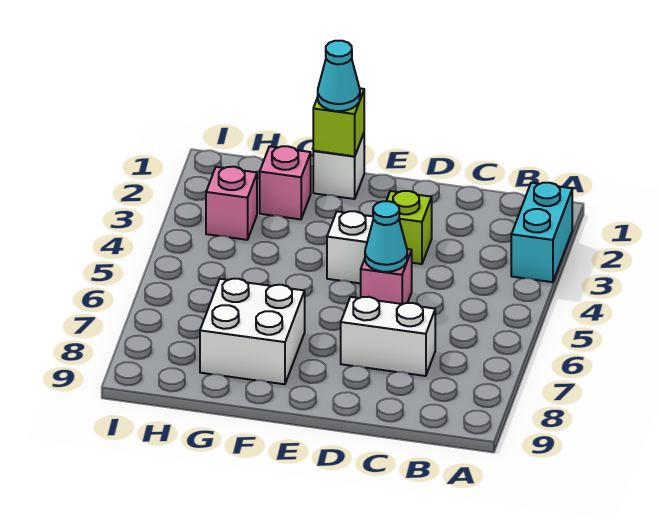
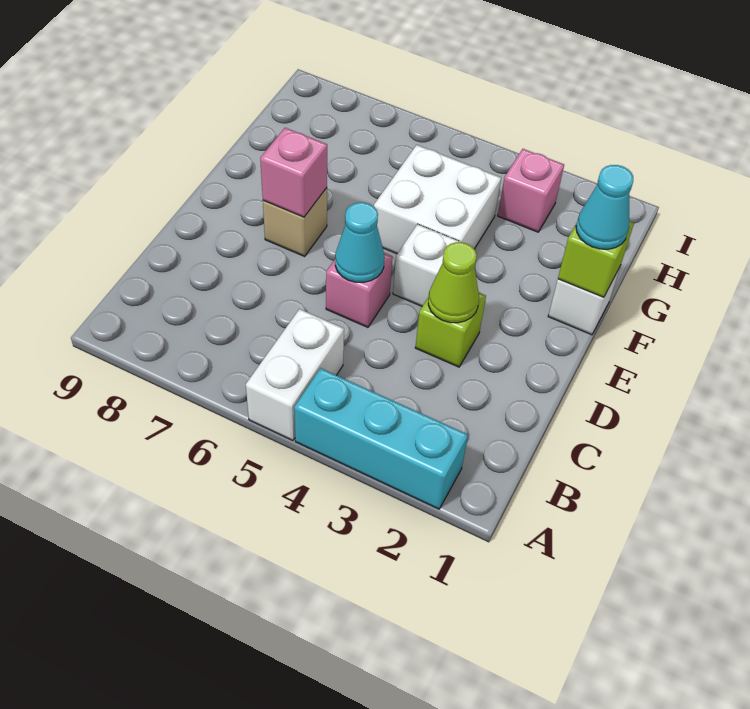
cyan 1x2 brick [511,183,572,282] -> cyan 1x3 brick [294,368,468,509]
white 1x2 brick [341,297,435,376] -> white 1x2 brick moved to [246,309,344,441]
none -> lime 1x1 cone [428,242,479,323]
none -> tan 1x1 brick [263,188,327,256]
white 2x2 brick [200,279,305,384] -> white 2x2 brick moved to [374,145,501,254]
pink 1x1 brick [260,146,311,219] -> pink 1x1 brick moved to [260,128,327,217]

